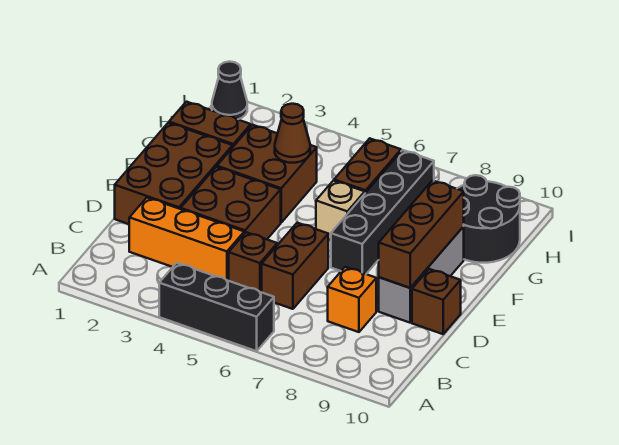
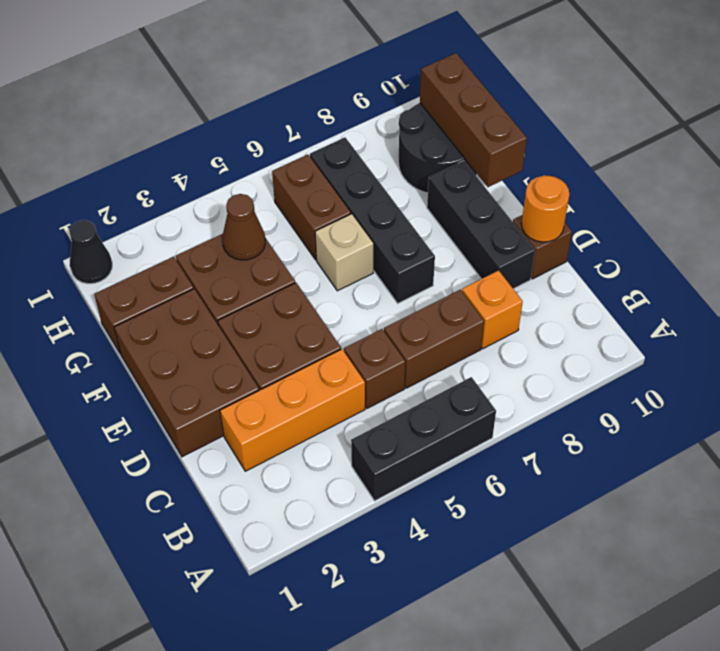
brown 1x2 brick [262,223,328,309] -> brown 1x2 brick turned to [384,290,484,388]
grey 1x3 brick [379,227,464,323] -> black 1x3 brick [427,161,535,289]
brown 1x3 brick [379,180,464,288] -> brown 1x3 brick moved to [420,53,527,187]
none -> orange 1x1 round brick [522,176,569,242]

